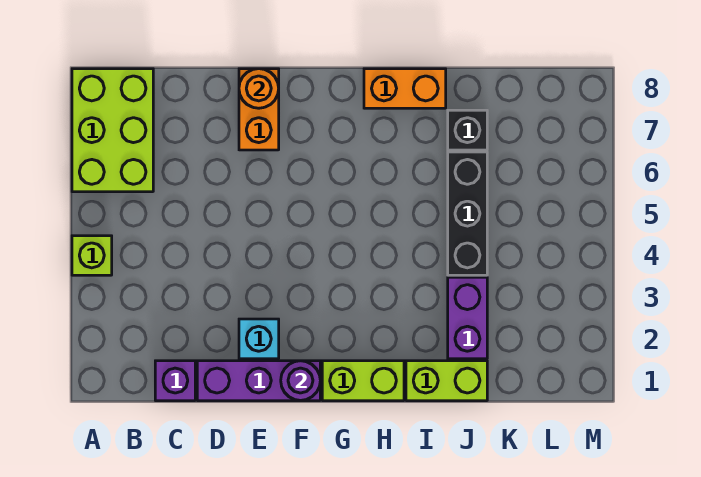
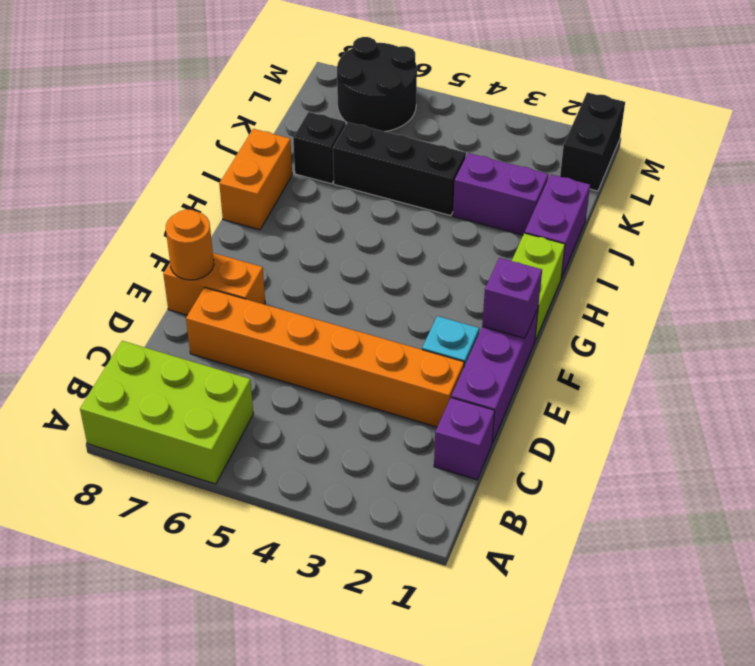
lime 1x1 brick [72,236,112,275] -> none
none -> orange 1x6 brick [186,287,464,427]
purple 1x1 round brick [281,361,320,401] -> purple 1x1 brick [482,258,542,338]
lime 1x2 brick [406,361,487,401] -> purple 1x2 brick [525,174,590,278]
none -> black 1x2 brick [560,92,625,191]
none -> black 2x2 round brick [337,37,417,131]

